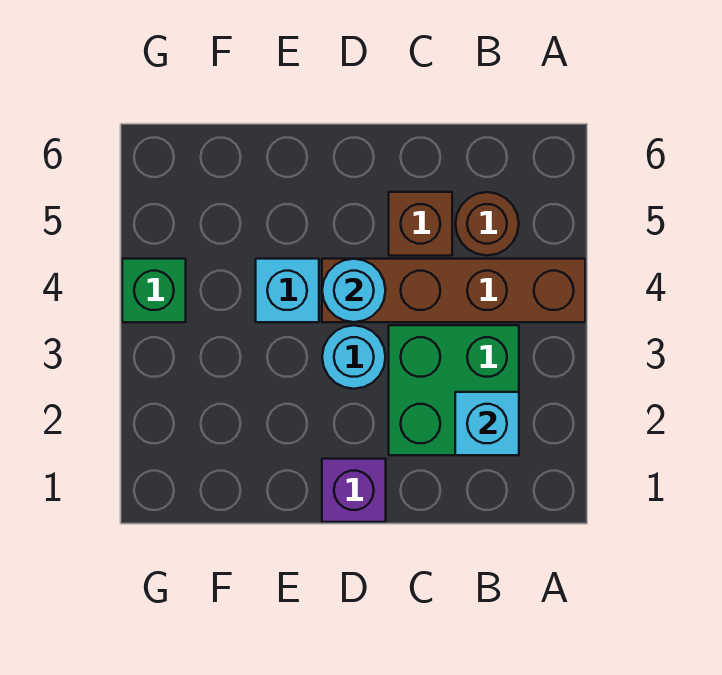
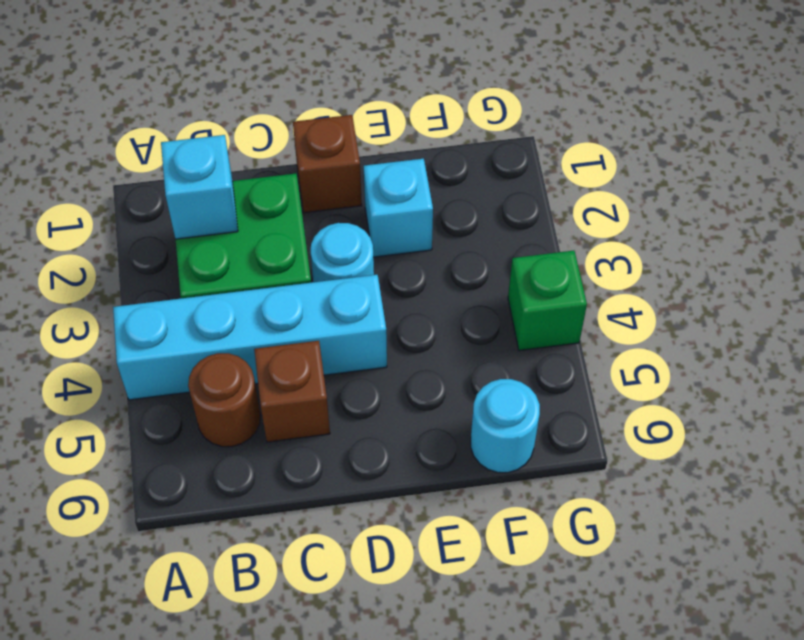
brown 1x4 brick [322,259,585,322] -> cyan 1x4 brick [113,275,387,400]
purple 1x1 brick [322,459,386,522] -> brown 1x1 brick [293,115,362,213]
cyan 1x1 round brick [322,259,386,322] -> cyan 1x1 round brick moved to [471,379,540,473]
cyan 1x1 brick [256,259,319,322] -> cyan 1x1 brick moved to [364,159,433,257]

